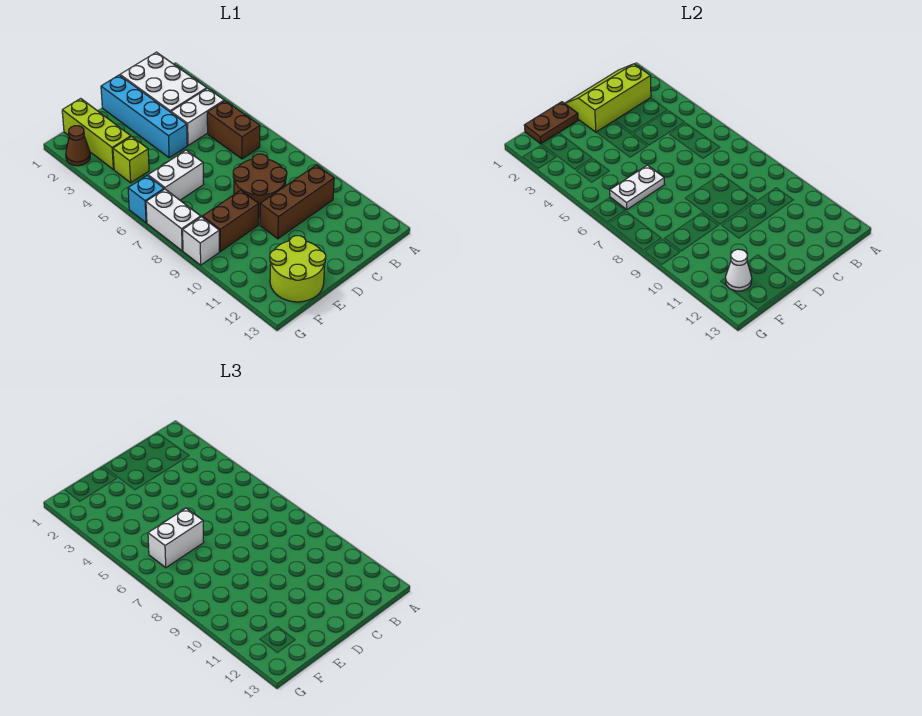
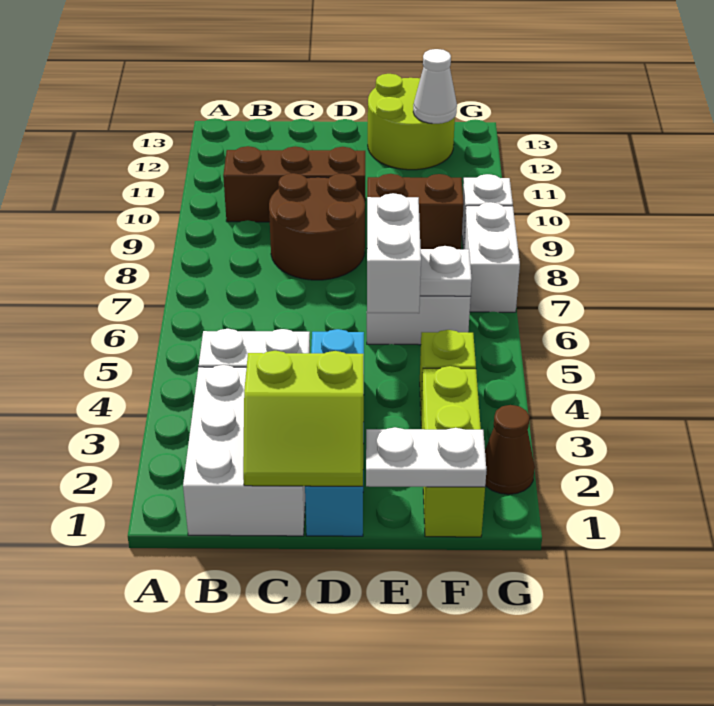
lime 2x3 slope [565,64,651,132] -> lime 2x2 slope [243,351,364,486]
brown 1x2 brick [207,101,260,159] -> none
brown 1x2 plate [524,102,578,144] -> white 1x2 plate [366,427,486,487]
white 1x2 brick [148,508,204,568] -> white 1x2 brick turned to [367,193,421,313]
cyan 1x1 brick [128,176,164,223] -> none

